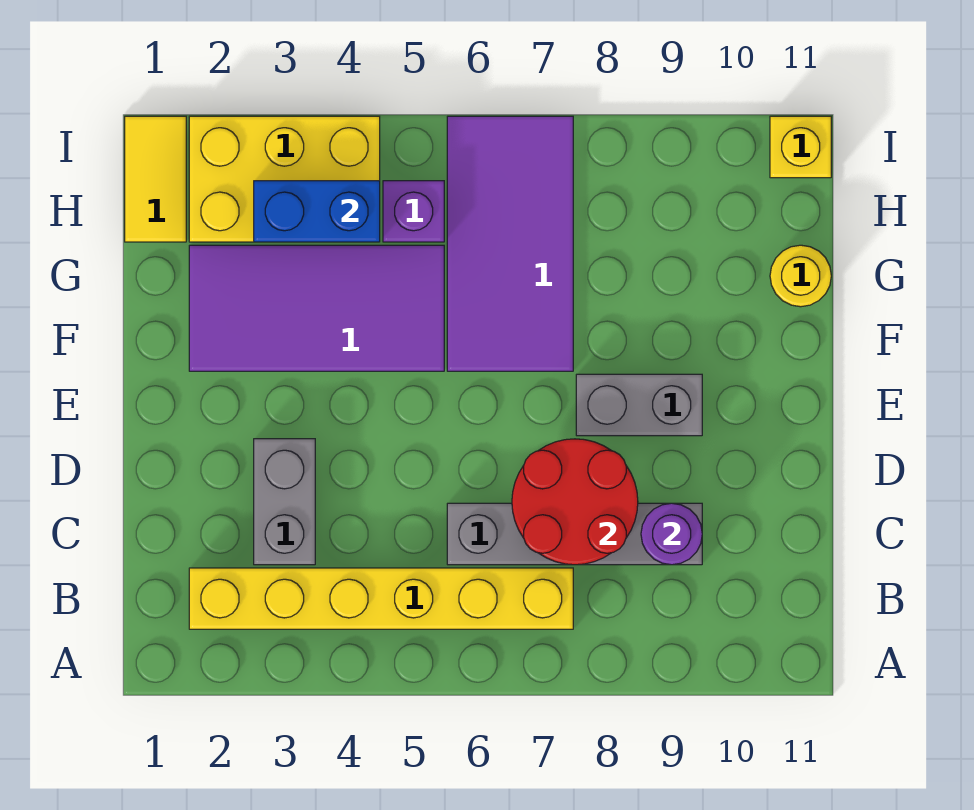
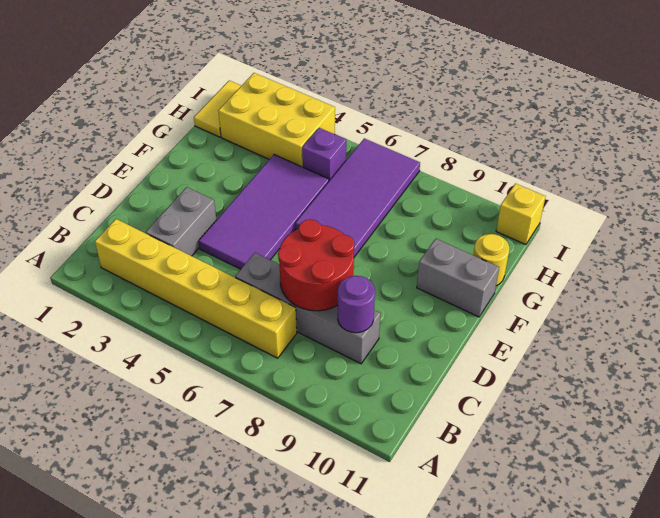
grey 1x2 brick [576,374,702,436] -> grey 1x2 brick moved to [417,239,499,317]
purple 2x4 tile [189,245,444,371] -> purple 2x4 tile turned to [199,155,329,269]
blue 1x2 brick [254,181,380,242] -> none

